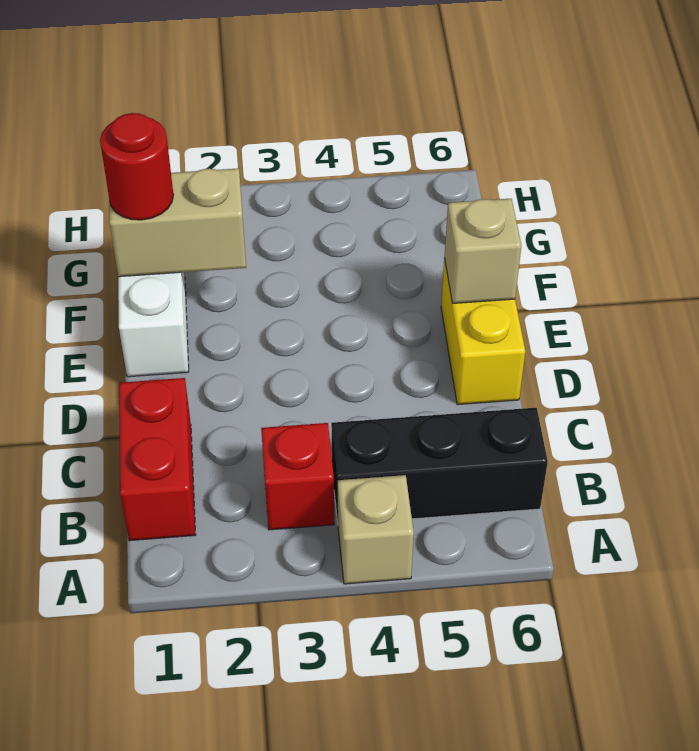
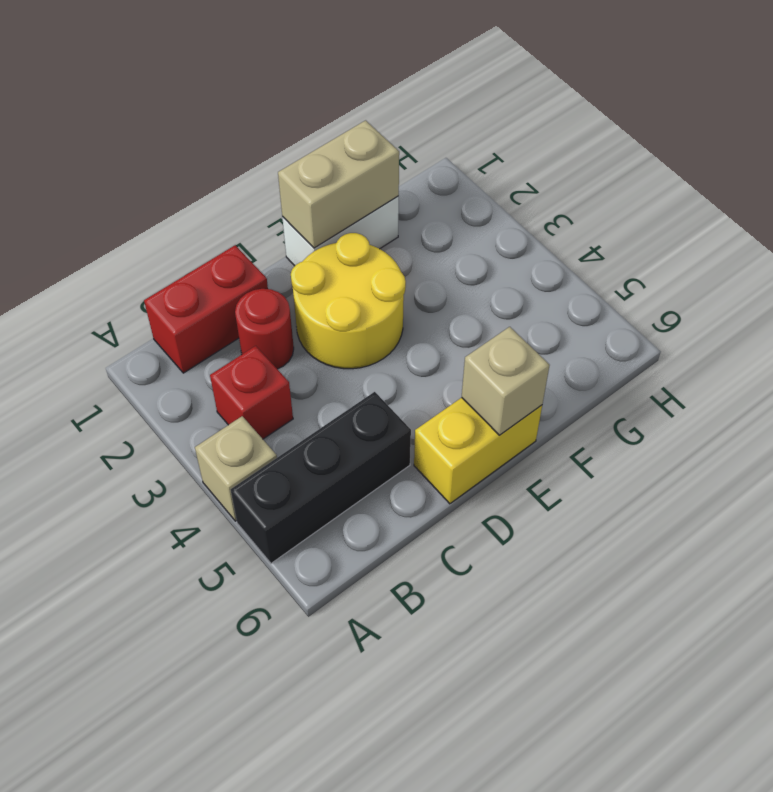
black 1x3 brick [331,408,548,522] -> black 1x3 brick turned to [230,392,411,563]
none -> yellow 2x2 round brick [291,233,406,369]
tan 1x2 brick [109,168,246,277] -> tan 1x2 brick turned to [278,120,399,248]
red 1x1 round brick [100,113,173,220] -> red 1x1 round brick moved to [235,289,294,369]

